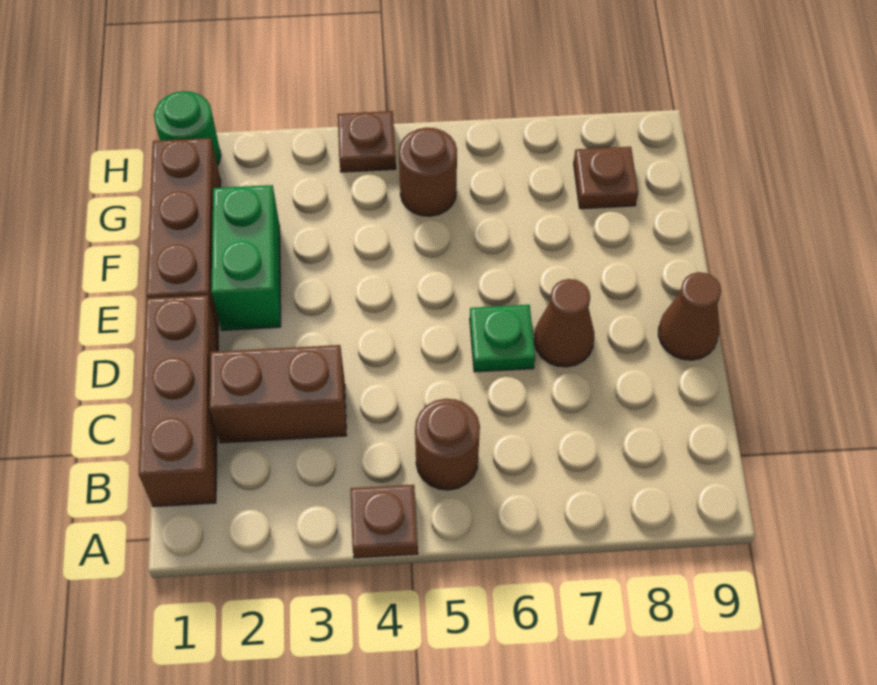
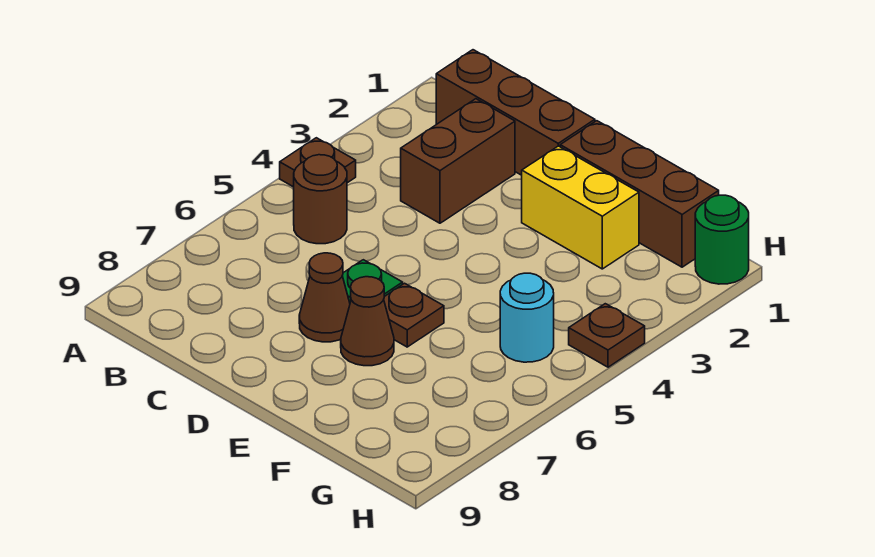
brown 1x1 cone [658,272,721,360] -> brown 1x1 cone moved to [341,277,394,366]
green 1x2 brick [211,185,281,330] -> yellow 1x2 brick [522,146,639,269]
brown 1x1 round brick [399,128,457,216] -> cyan 1x1 round brick [500,273,554,362]
brown 1x1 plate [574,147,638,209] -> brown 1x1 plate moved to [384,283,444,347]

